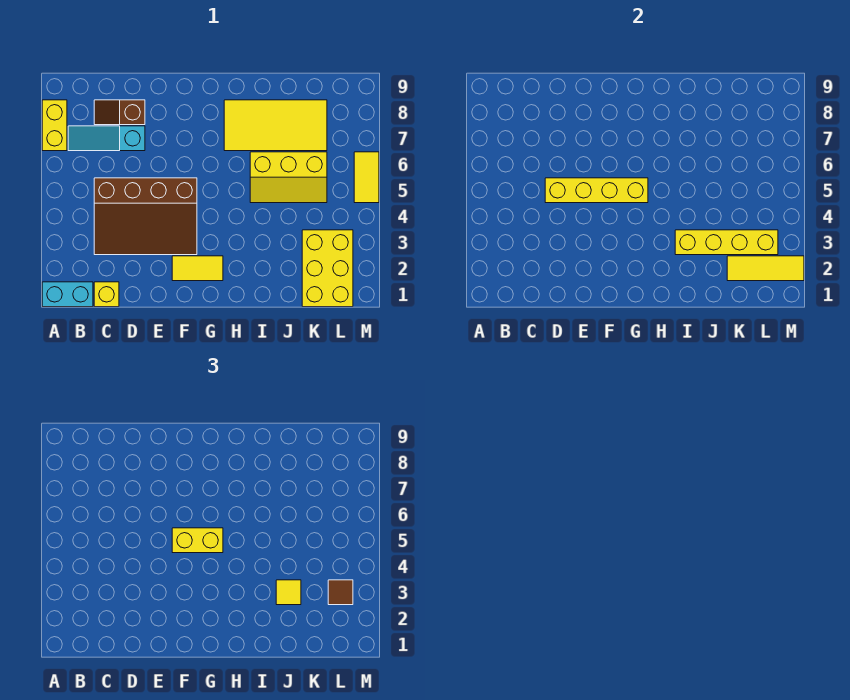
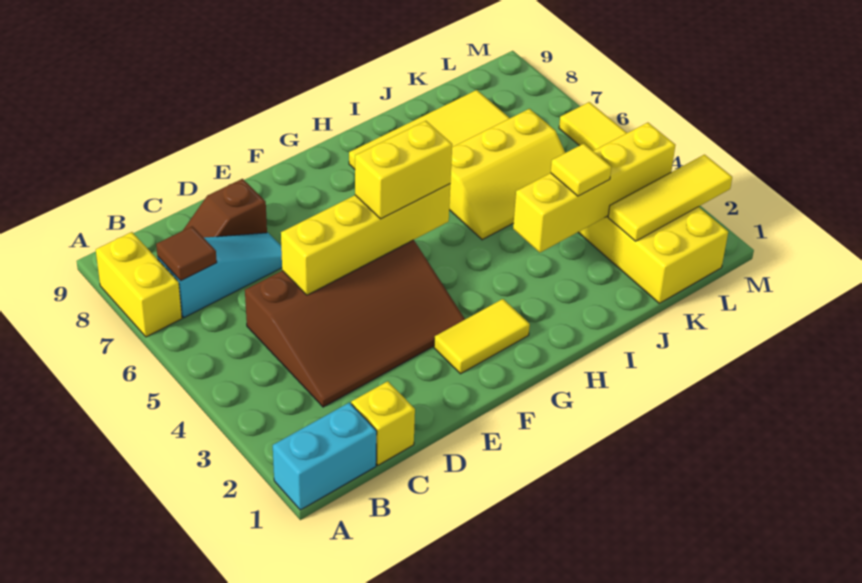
cyan 1x3 slope [68,126,145,151] -> cyan 1x3 slope turned to [158,233,282,318]
brown 1x1 tile [328,580,353,605] -> brown 1x1 tile moved to [156,226,217,281]

